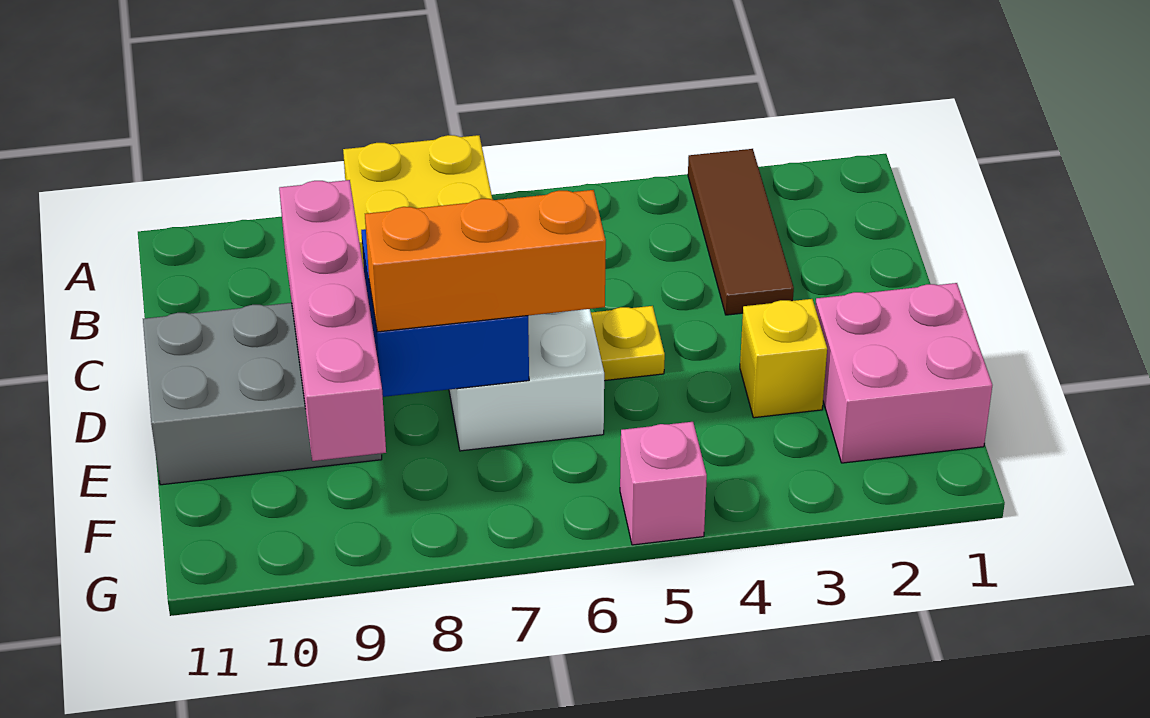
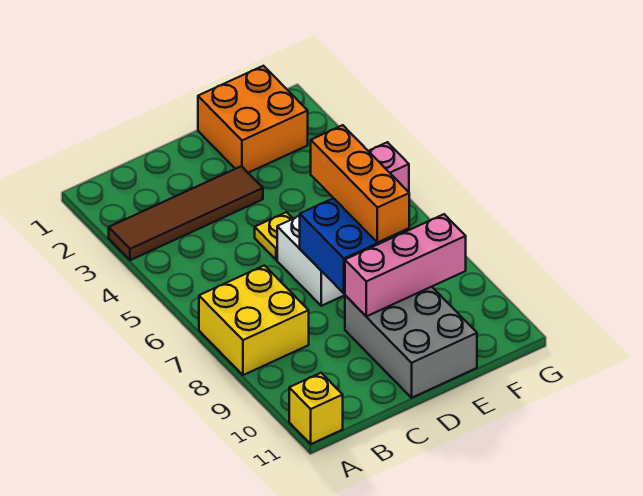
brown 1x3 tile [688,149,794,315] -> brown 1x4 tile [109,166,263,260]
pink 1x4 brick [279,180,386,461] -> pink 1x3 brick [345,214,466,316]
pink 2x2 brick [815,283,992,463] -> orange 2x2 brick [198,66,308,173]
yellow 1x1 brick [740,299,827,418] -> yellow 1x1 brick moved to [289,373,343,444]

